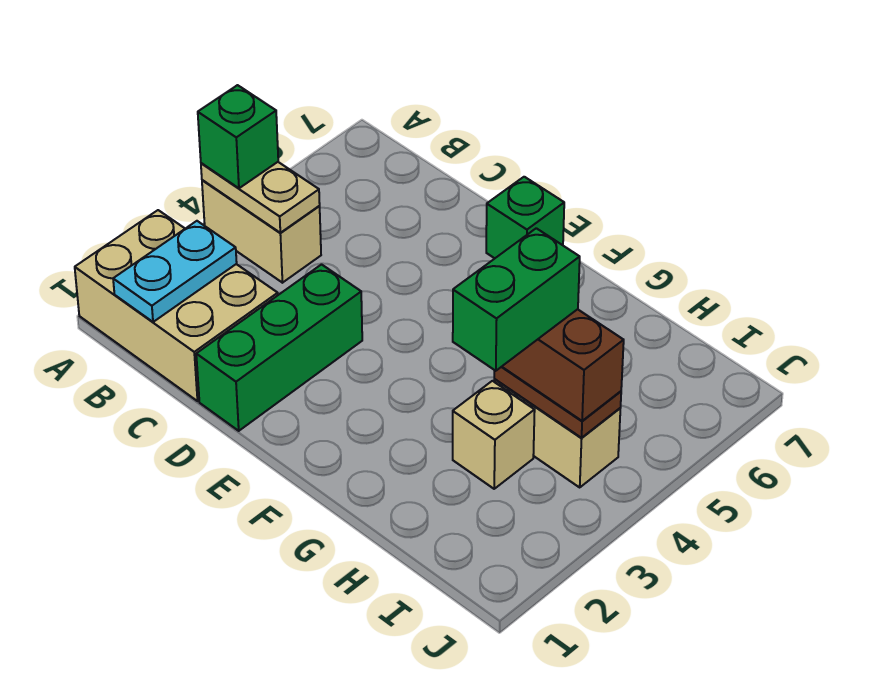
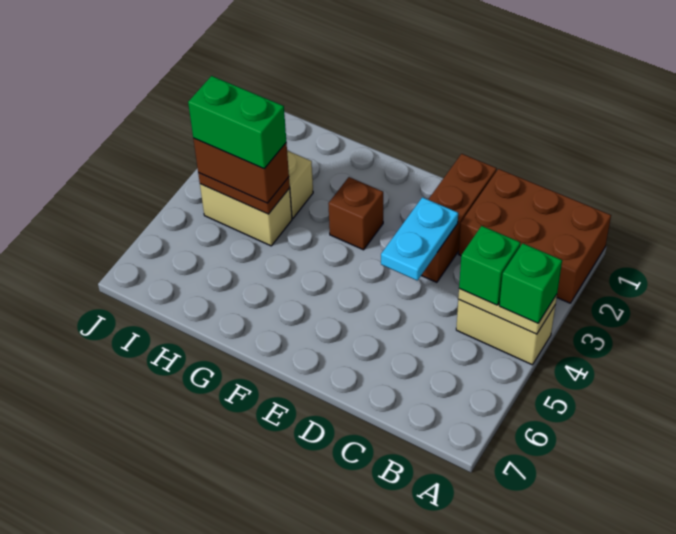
tan 2x3 brick [75,210,278,401] -> brown 2x3 brick [459,169,611,303]
cyan 1x2 plate [113,221,237,322] -> cyan 1x2 plate moved to [381,197,458,280]
green 1x3 brick [196,265,362,431] -> brown 1x3 brick [421,154,497,282]
green 1x1 brick [486,177,564,258] -> green 1x1 brick moved to [459,226,520,305]
none -> brown 1x1 brick [328,177,383,250]
green 1x2 brick [453,228,580,371] -> green 1x2 brick turned to [188,76,286,169]

